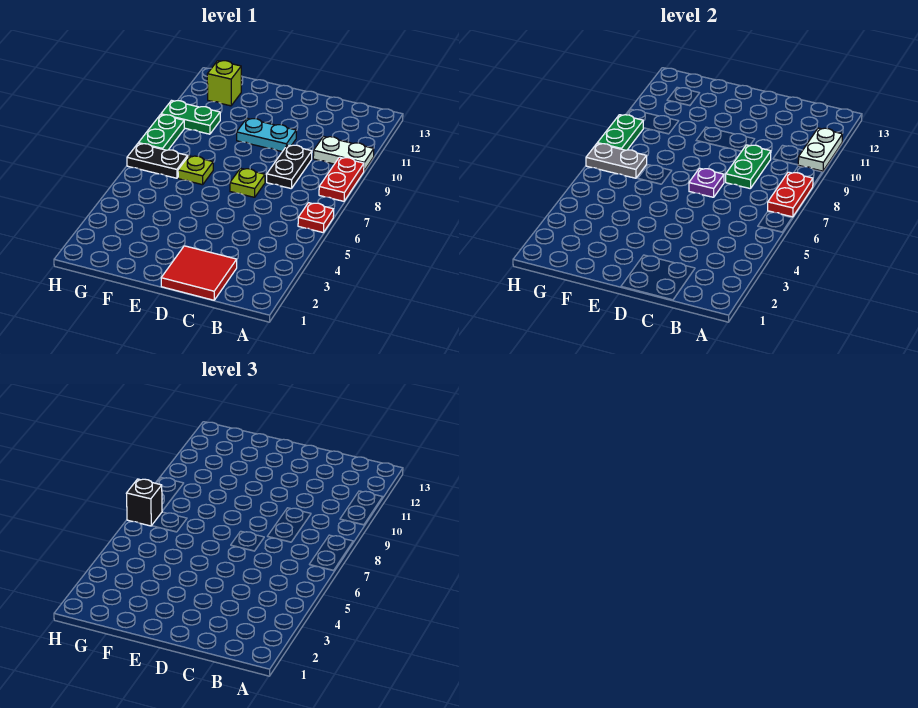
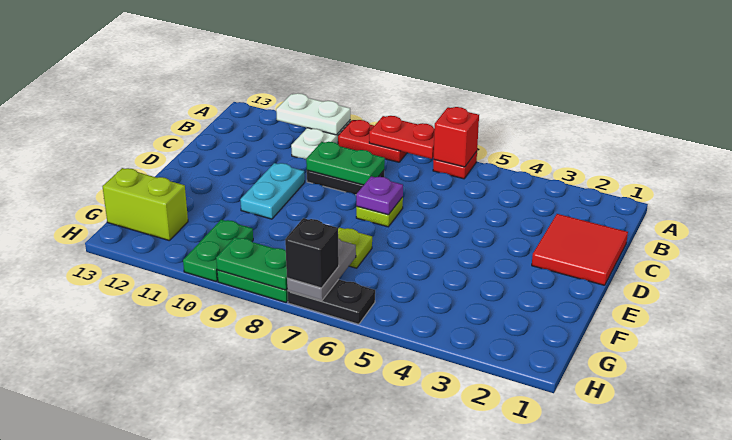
none -> red 1x1 brick [434,107,479,167]
black 1x2 plate [127,143,188,178] -> black 1x2 plate turned to [287,279,375,324]
lime 1x1 brick [207,61,241,106] -> lime 1x2 brick [102,168,188,241]

